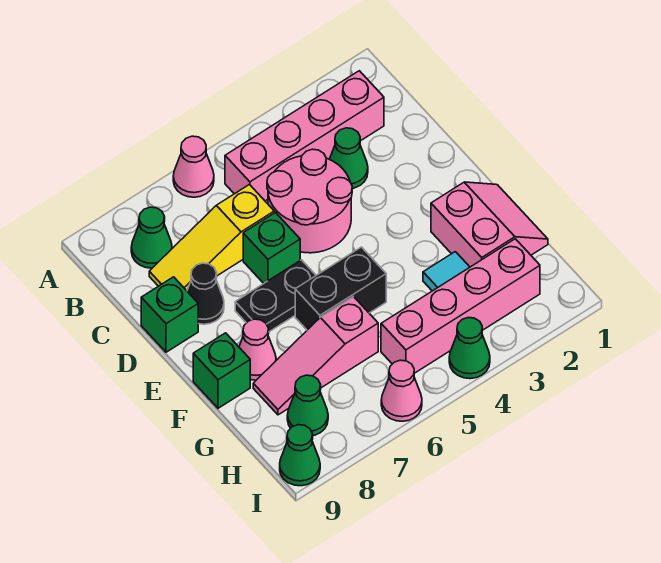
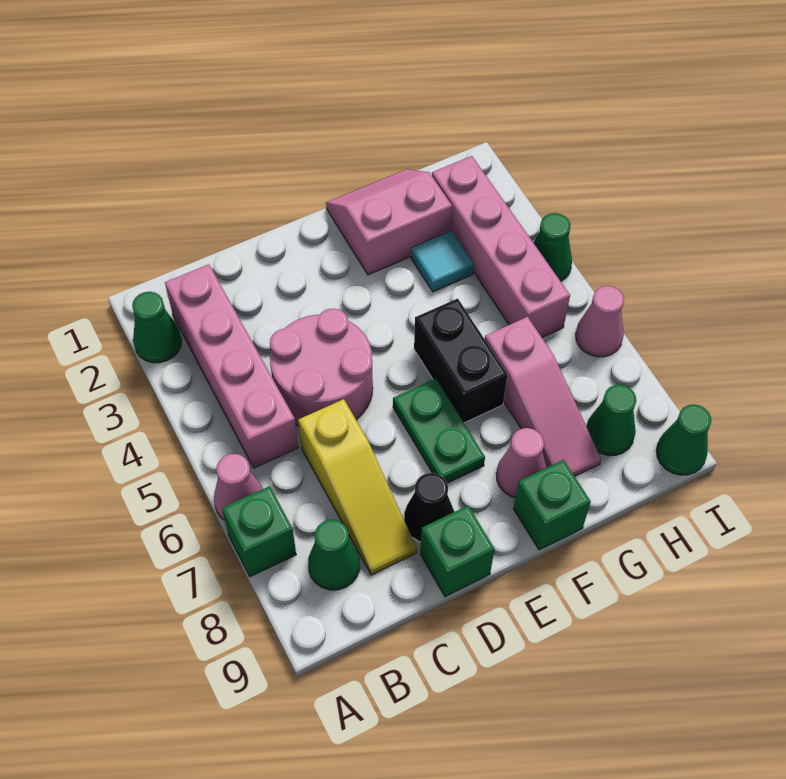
green 1x1 cone [329,128,368,188] -> green 1x1 cone moved to [132,292,182,363]
green 1x1 brick [243,213,300,283] -> green 1x1 brick moved to [222,486,296,577]
black 1x2 plate [235,260,316,332] -> green 1x2 plate [393,379,485,483]

